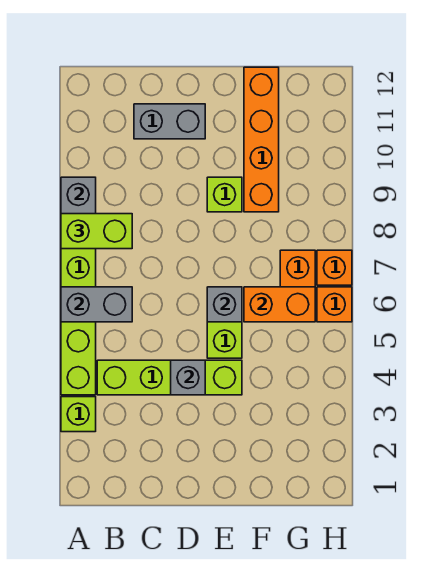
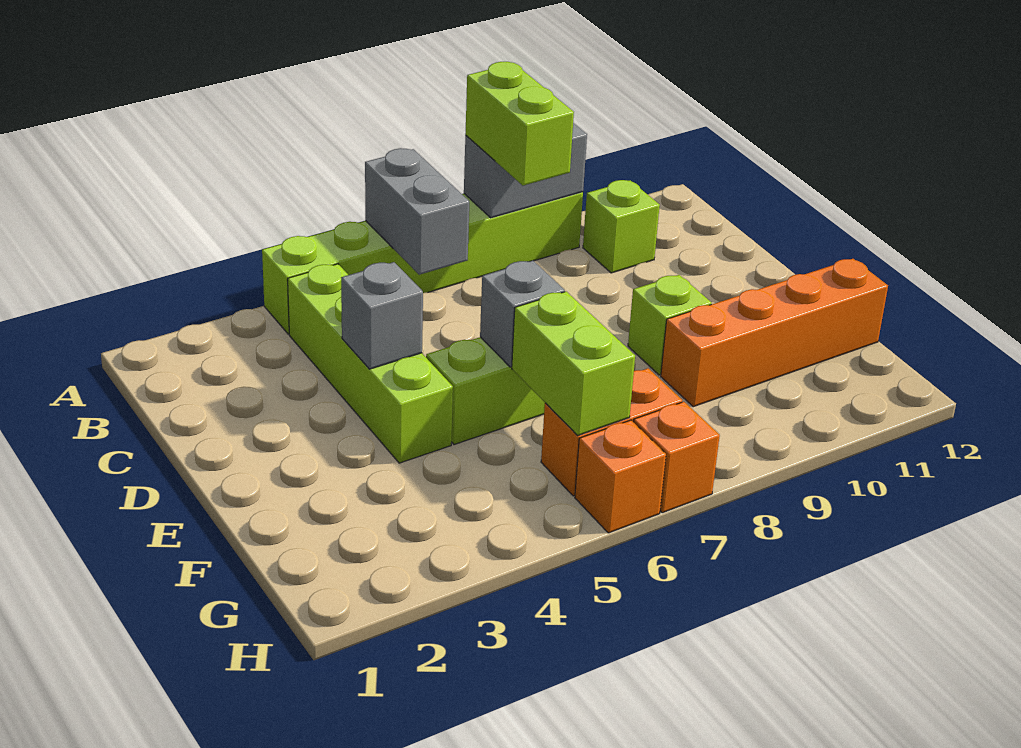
lime 1x1 brick [61,397,96,432] -> lime 1x1 brick moved to [583,180,660,273]
grey 1x2 brick [134,104,205,139] -> none
orange 1x2 brick [244,287,315,322] -> lime 1x2 brick [512,291,635,435]

